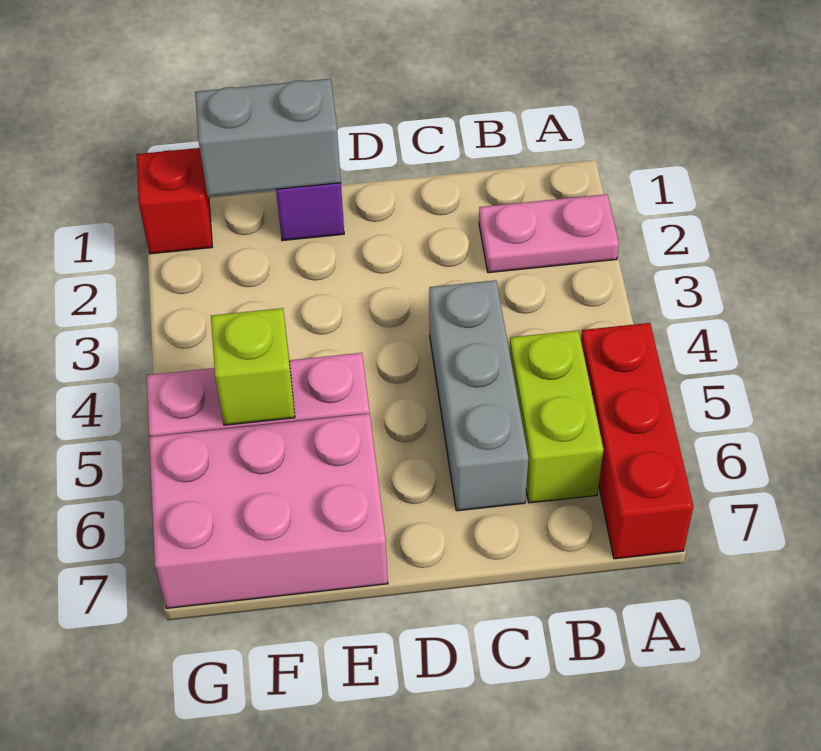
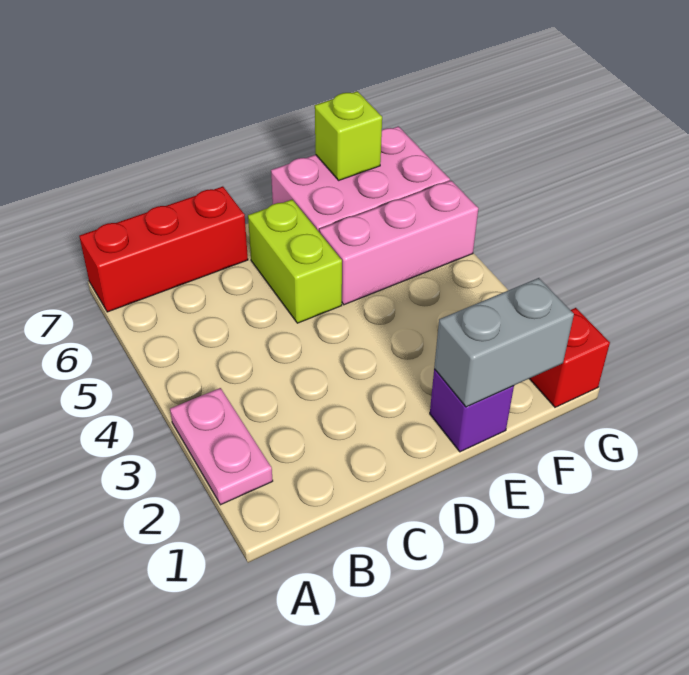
pink 1x2 plate [479,194,619,273] -> pink 1x2 plate turned to [170,388,273,505]
red 1x3 brick [581,323,693,559] -> red 1x3 brick turned to [79,186,248,312]
lime 1x2 brick [510,330,603,503] -> lime 1x2 brick moved to [248,200,342,323]
grey 1x3 brick [429,280,528,511] -> none
lime 1x1 brick [211,308,295,425] -> lime 1x1 brick moved to [315,91,382,180]

